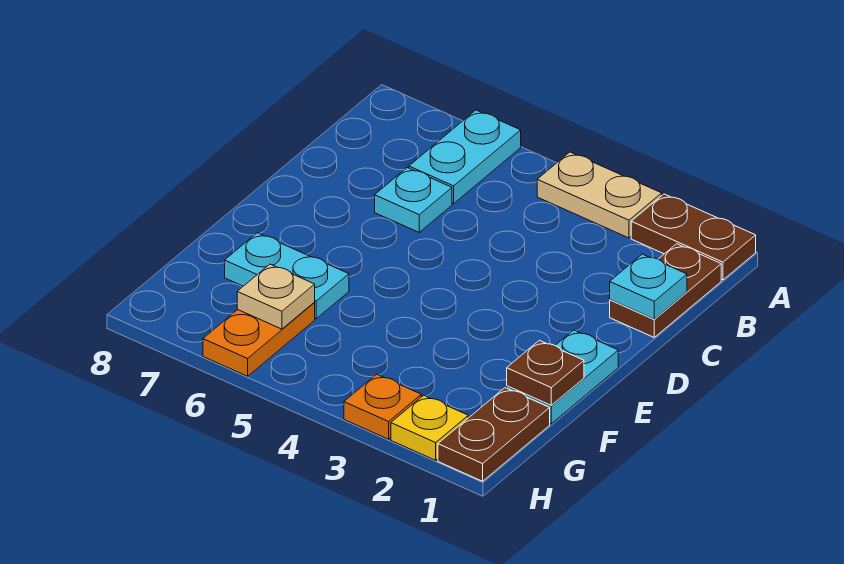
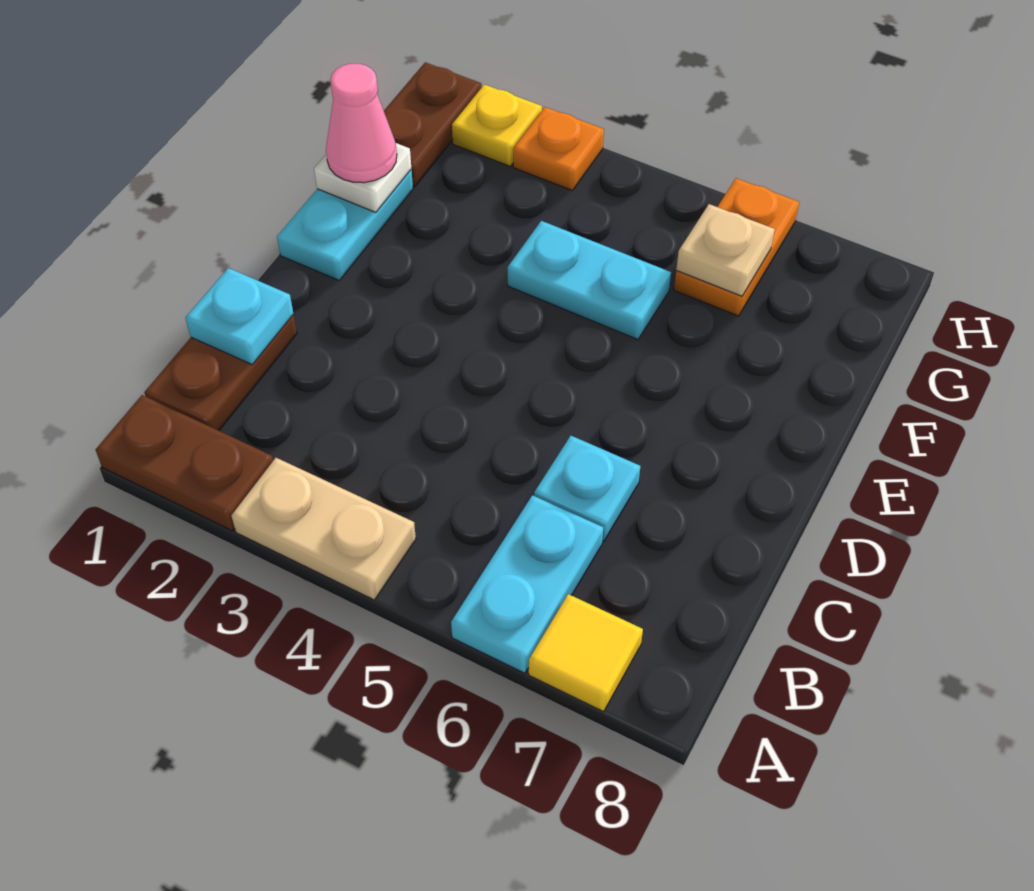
none -> yellow 1x1 tile [529,594,643,712]
brown 1x1 plate [507,340,584,405] -> white 1x1 plate [314,143,411,212]
none -> pink 1x1 cone [326,64,397,183]
cyan 1x2 plate [225,233,349,319] -> cyan 1x2 plate moved to [508,221,671,340]

